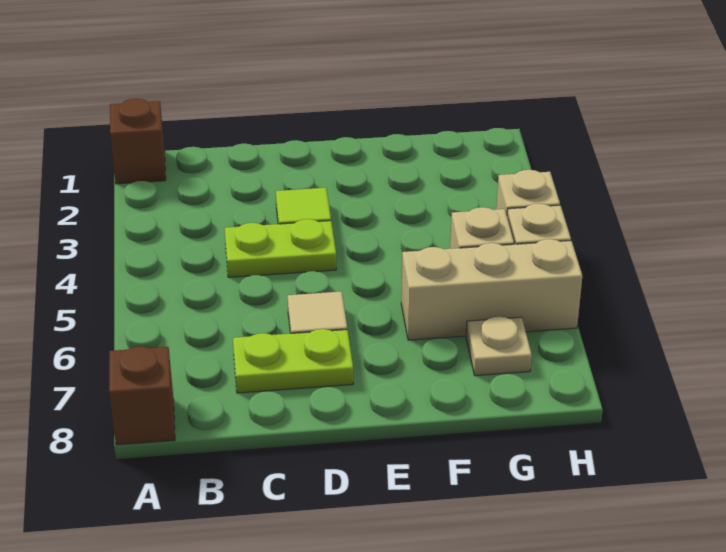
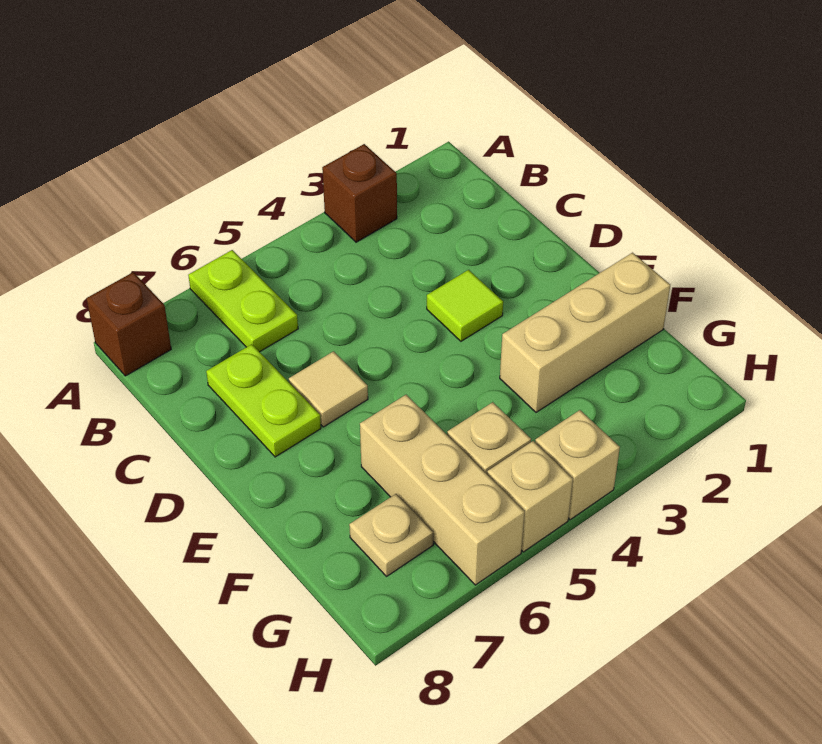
brown 1x1 brick [110,99,166,184] -> brown 1x1 brick moved to [322,144,397,242]
lime 1x2 plate [224,219,336,277] -> lime 1x2 plate moved to [188,250,298,352]
none -> tan 1x3 brick [500,253,670,413]

